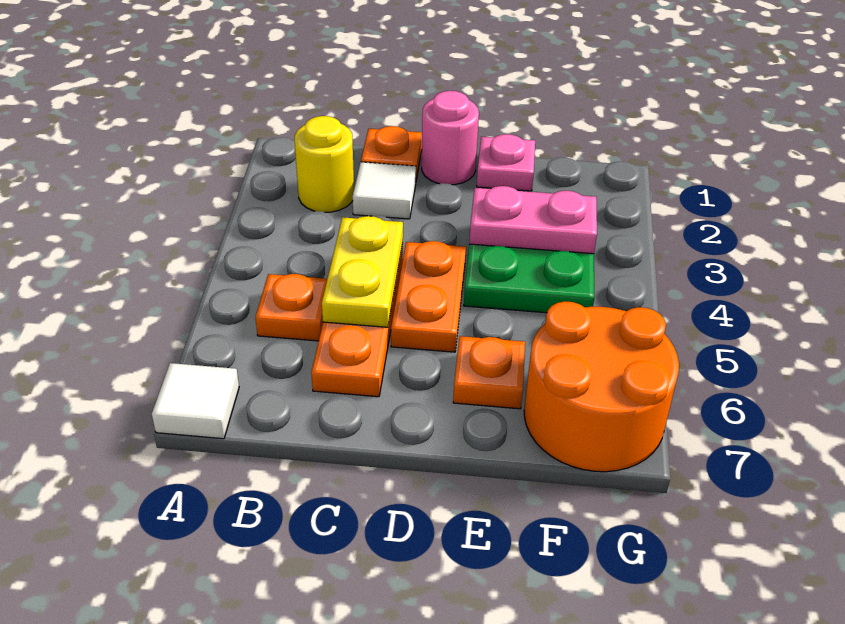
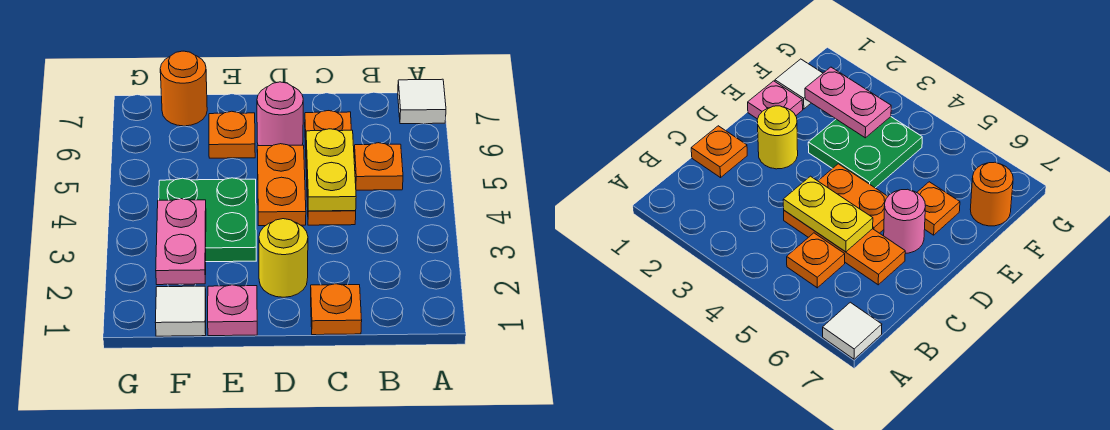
yellow 1x1 round brick [294,116,354,212] -> yellow 1x1 round brick moved to [259,219,308,297]
white 1x1 tile [353,162,416,219] -> white 1x1 tile moved to [155,286,206,336]
pink 1x1 round brick [422,91,479,185] -> pink 1x1 round brick moved to [257,82,303,146]
pink 1x2 plate [469,186,597,254] -> pink 1x2 plate turned to [156,199,206,285]
orange 2x2 round brick [524,301,679,472] -> orange 1x1 round brick [160,51,207,126]

